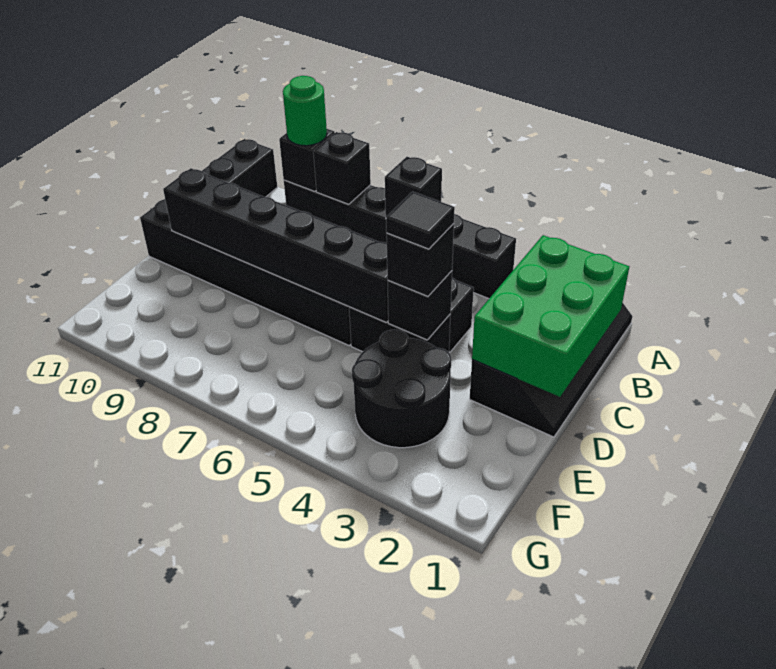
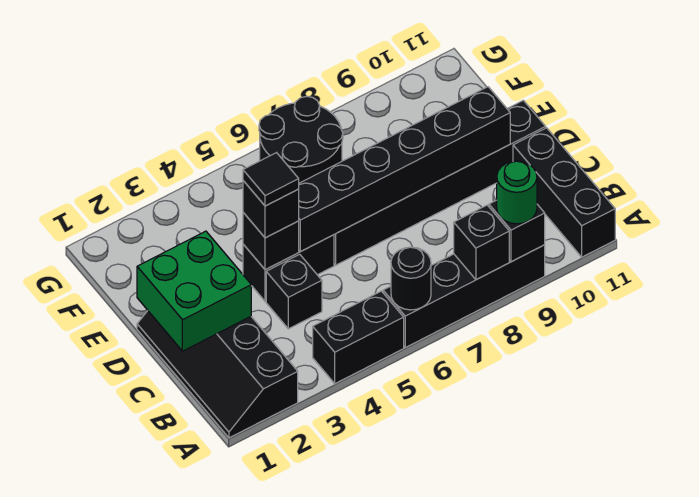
black 1x1 brick [385,157,442,216] -> black 1x1 round brick [391,247,431,310]
green 2x3 brick [472,235,629,397] -> green 2x2 brick [137,231,251,351]
black 2x2 round brick [352,330,452,448] -> black 2x2 round brick moved to [259,96,343,183]

